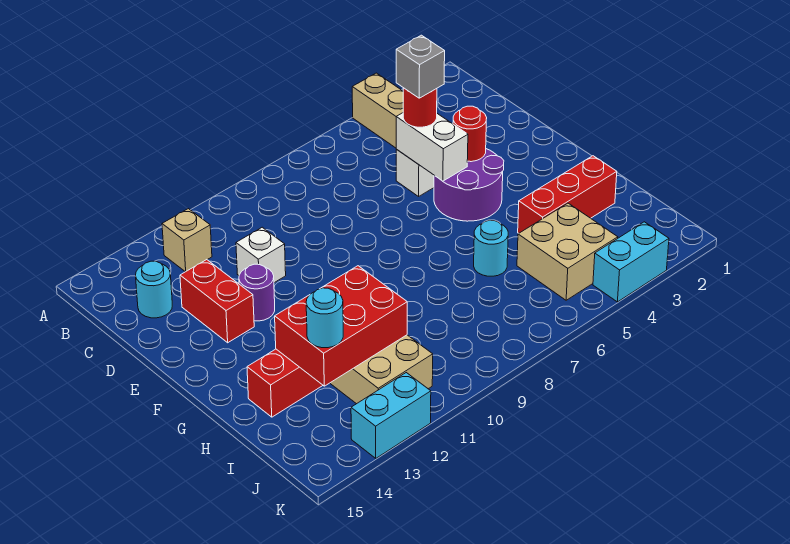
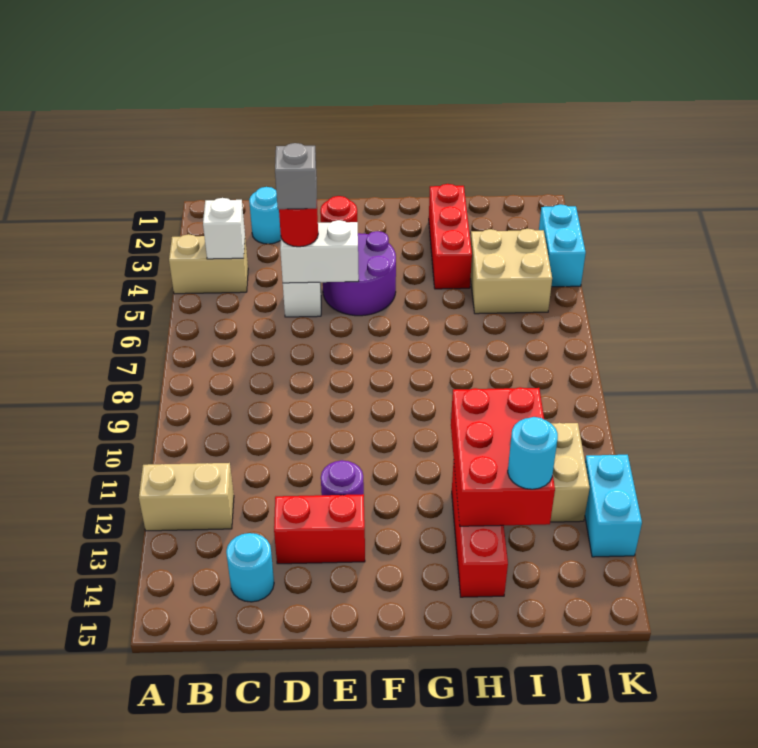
tan 1x1 brick [162,209,212,272] -> tan 1x2 brick [139,463,234,531]
white 1x1 brick [236,227,286,283] -> white 1x1 brick moved to [203,198,245,259]
cyan 1x1 round brick [474,220,508,276] -> cyan 1x1 round brick moved to [249,187,281,244]

